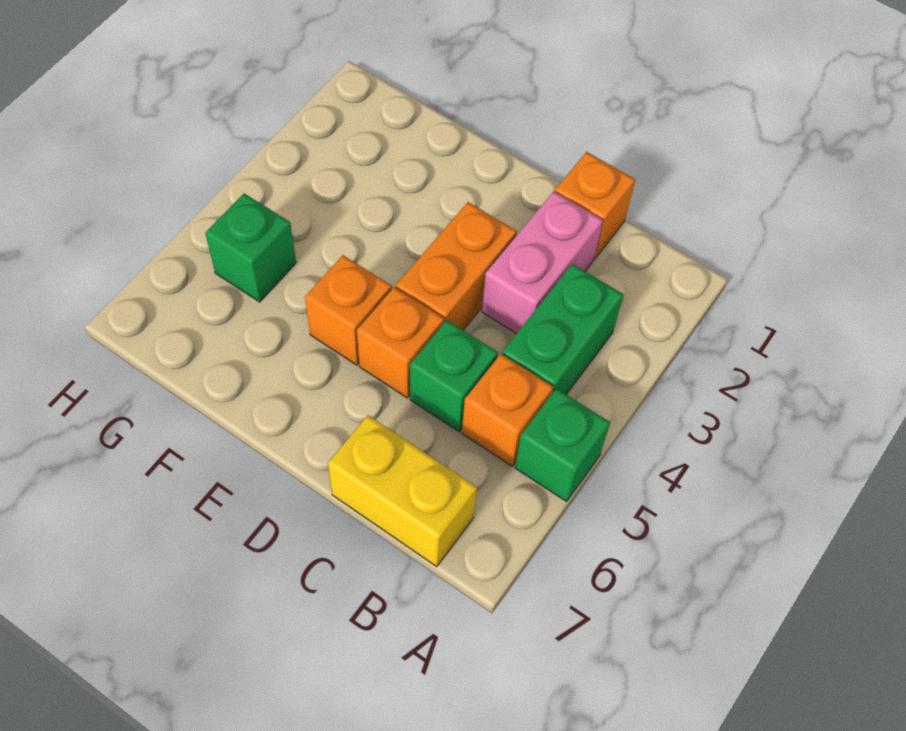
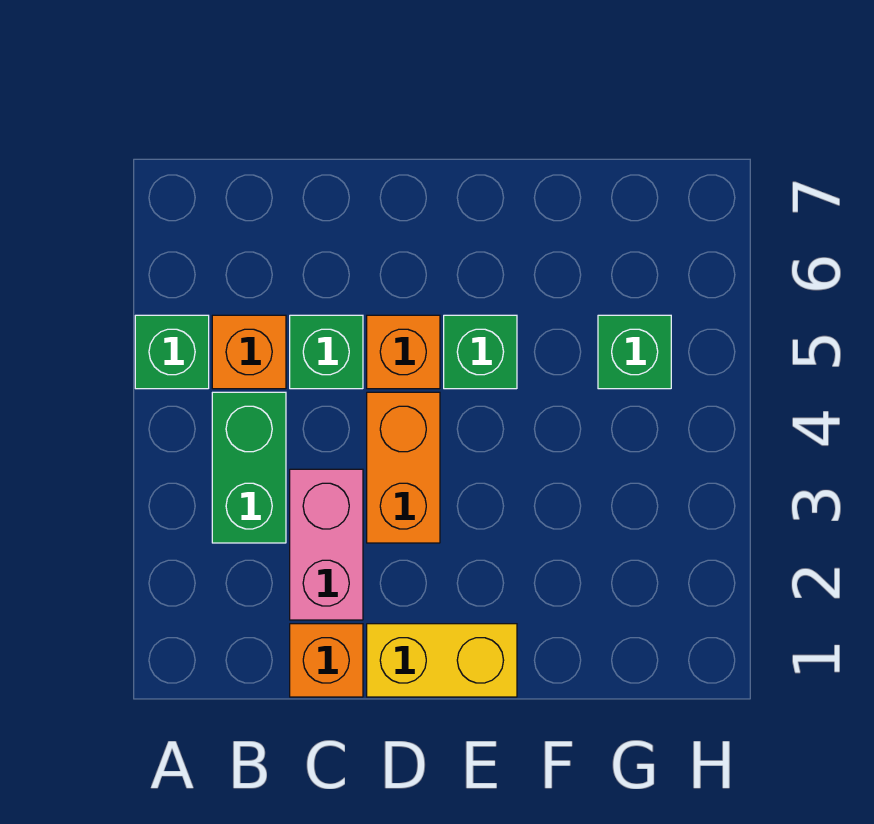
yellow 1x2 brick [328,415,477,567] -> yellow 1x2 brick moved to [367,624,517,697]
orange 1x1 brick [305,255,392,365] -> green 1x1 brick [444,315,517,389]

